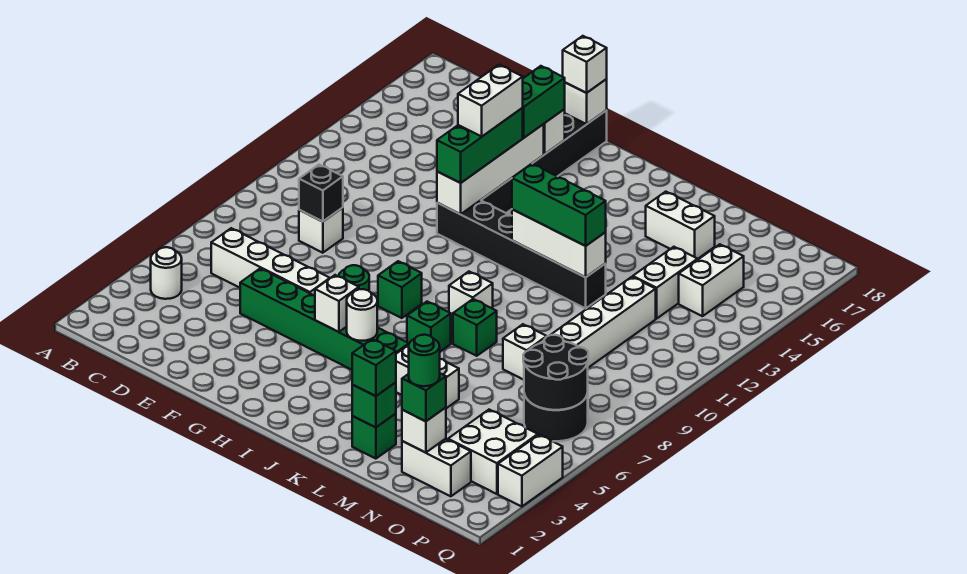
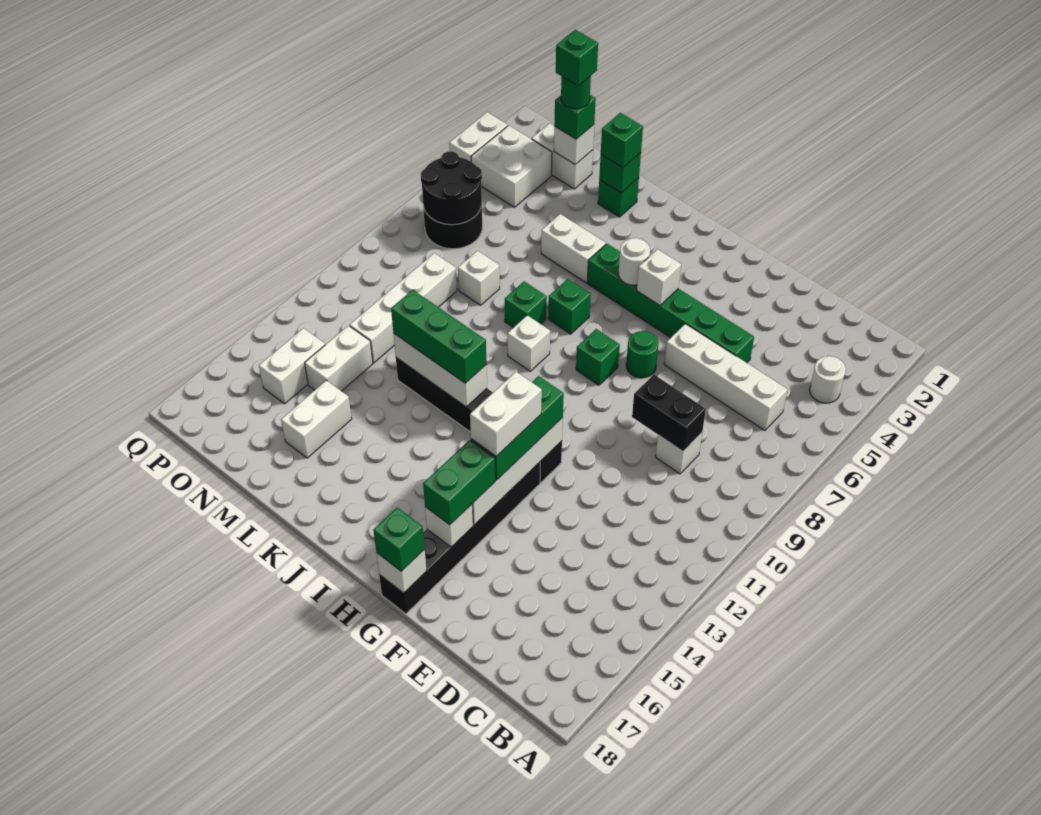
black 1x1 brick [299,165,343,222] -> black 1x2 brick [632,375,706,451]
white 1x1 brick [563,36,607,93] -> green 1x1 brick [373,507,425,571]
white 1x2 brick [646,192,715,259] -> white 1x2 brick turned to [281,380,352,458]
none -> green 1x1 brick [556,30,598,86]

